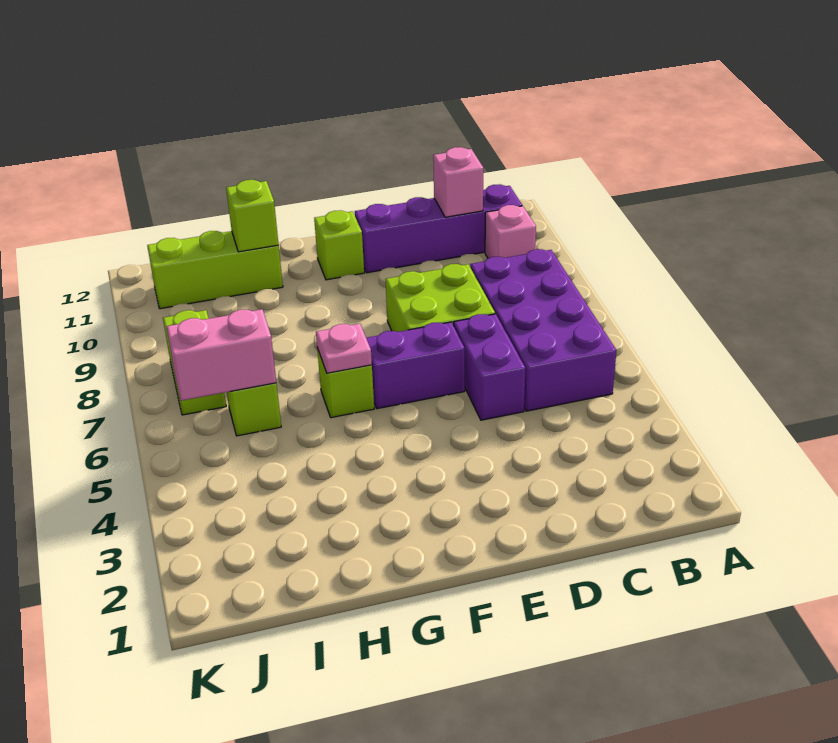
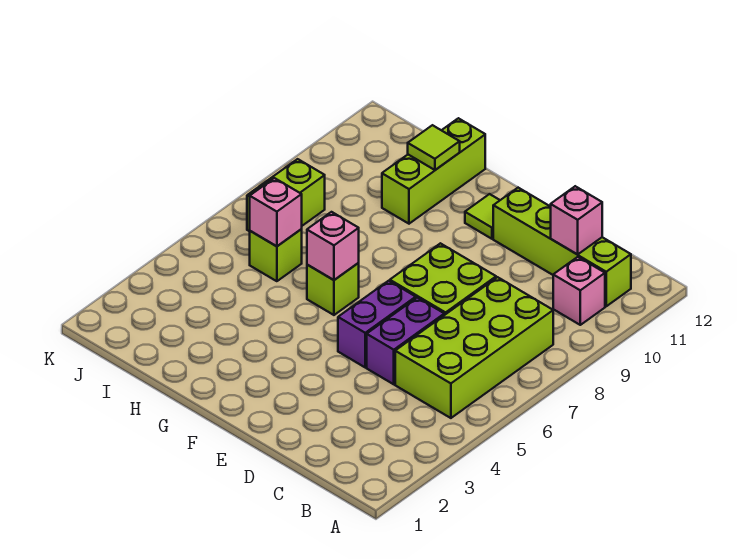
purple 2x4 brick [470,249,617,411] -> lime 2x4 brick [395,277,553,418]
purple 1x4 brick [355,184,522,273] -> lime 1x4 brick [493,188,631,306]
purple 1x2 brick [366,322,465,409] -> purple 1x2 brick turned to [338,281,416,367]
lime 1x1 brick [314,210,364,280] -> lime 1x1 tile [465,194,500,239]
pink 1x1 plate [316,324,372,373] -> pink 1x1 brick [307,212,359,280]
lime 1x3 brick [147,231,283,309] -> lime 1x3 brick turned to [382,118,485,224]
lime 1x1 brick [226,180,279,252] -> lime 1x1 tile [408,125,460,170]
pink 1x2 brick [166,309,276,401] -> pink 1x1 brick [250,178,302,246]

